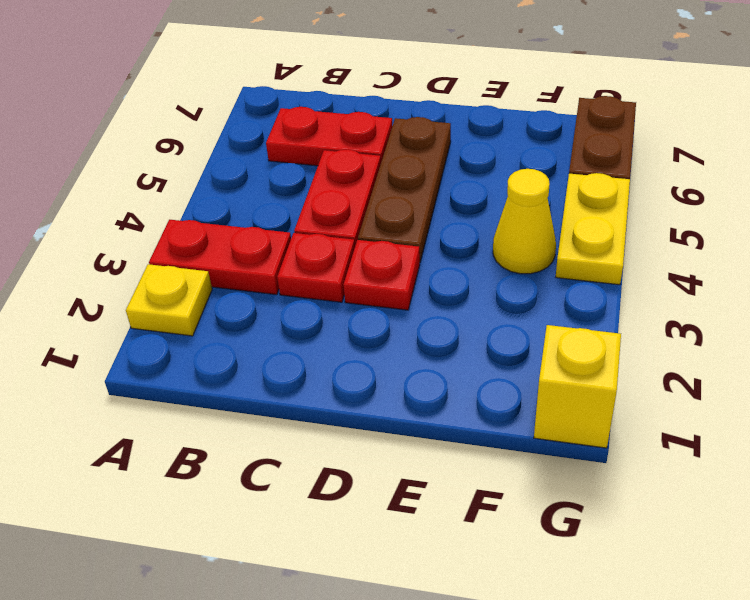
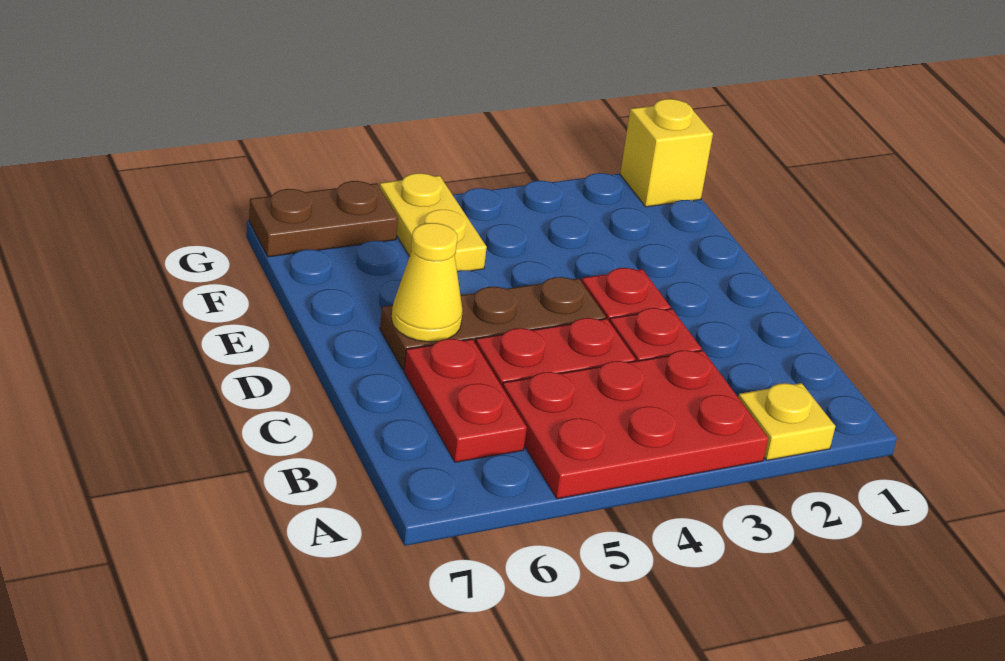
red 1x2 plate [149,220,291,295] -> red 2x3 plate [502,350,768,499]
yellow 1x1 cone [493,169,556,274] -> yellow 1x1 cone moved to [391,223,463,342]
yellow 1x2 plate [556,173,630,285] -> yellow 1x2 plate turned to [380,173,487,271]

